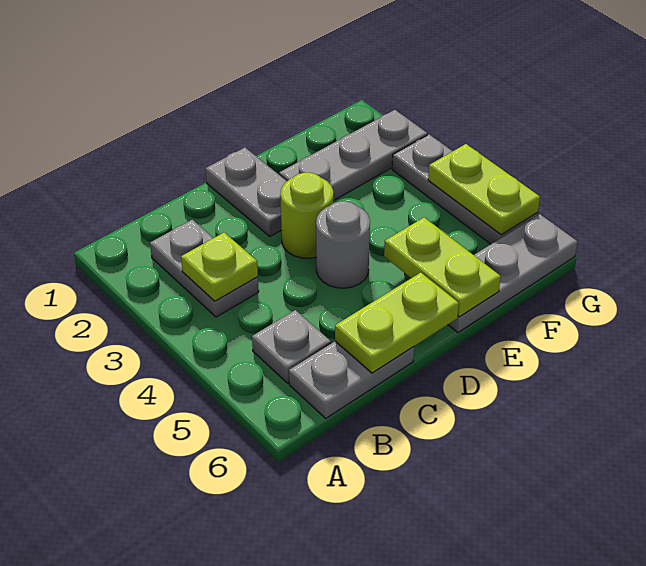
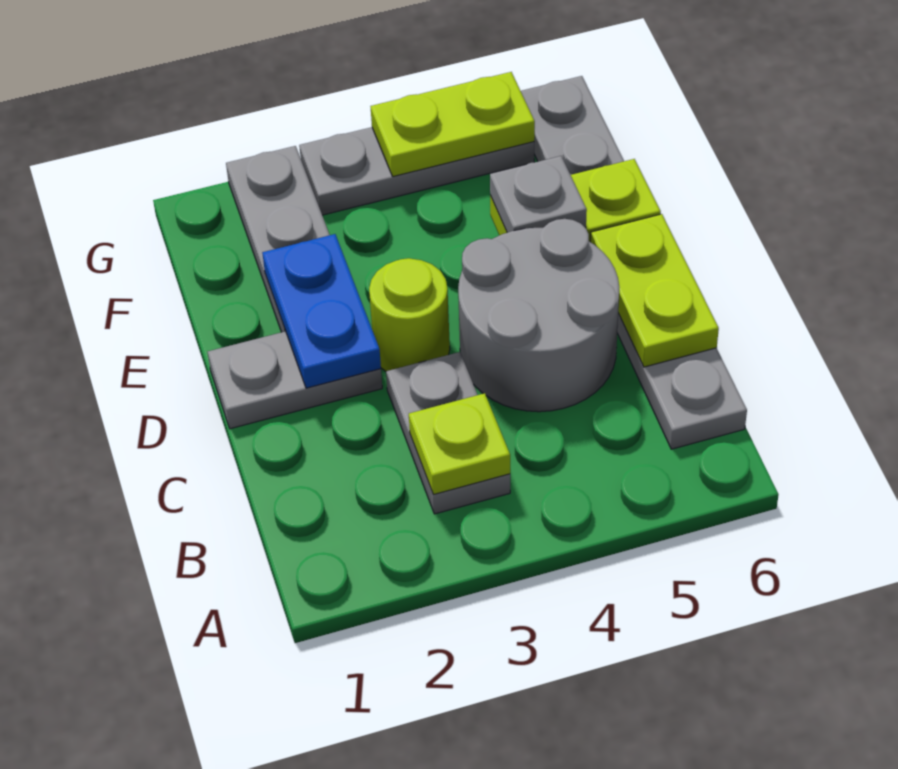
grey 1x2 plate [150,220,259,317] -> grey 1x2 plate turned to [386,352,510,514]
grey 1x1 plate [252,310,331,383] -> grey 1x1 plate moved to [490,156,587,233]
none -> blue 1x2 plate [262,234,381,388]
grey 1x1 round brick [316,201,370,288] -> grey 2x2 round brick [458,219,619,412]

